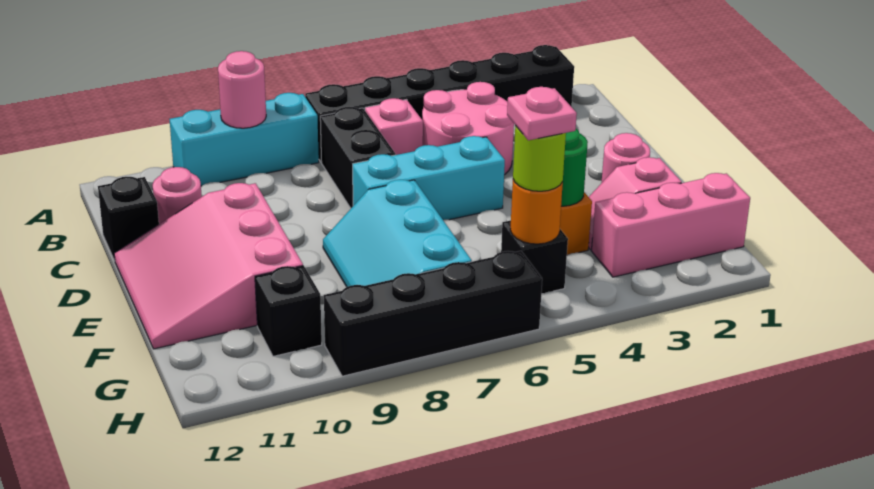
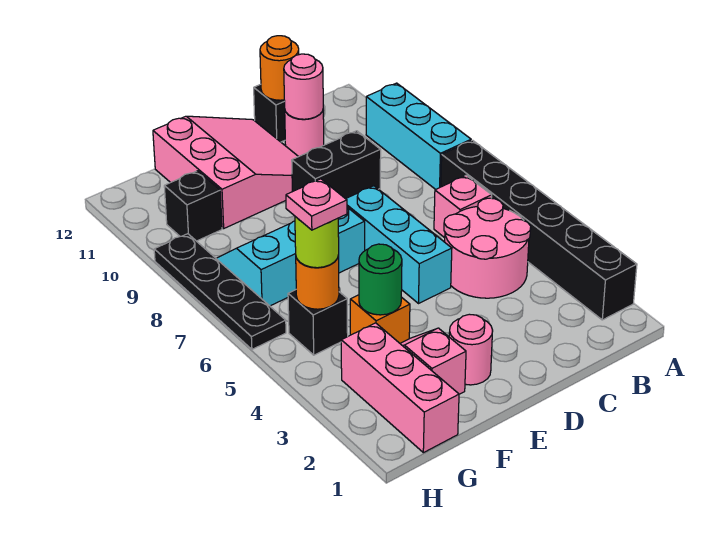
pink 1x1 round brick [218,51,266,128] -> pink 1x1 round brick moved to [284,54,323,119]
black 1x2 brick [320,107,396,208] -> black 1x2 brick moved to [292,131,381,199]
none -> orange 1x1 round brick [260,36,299,100]
pink 3x3 slope [114,183,303,349] -> pink 3x3 slope turned to [153,116,298,228]
black 1x4 brick [324,251,542,376] -> black 1x4 plate [154,234,286,349]

